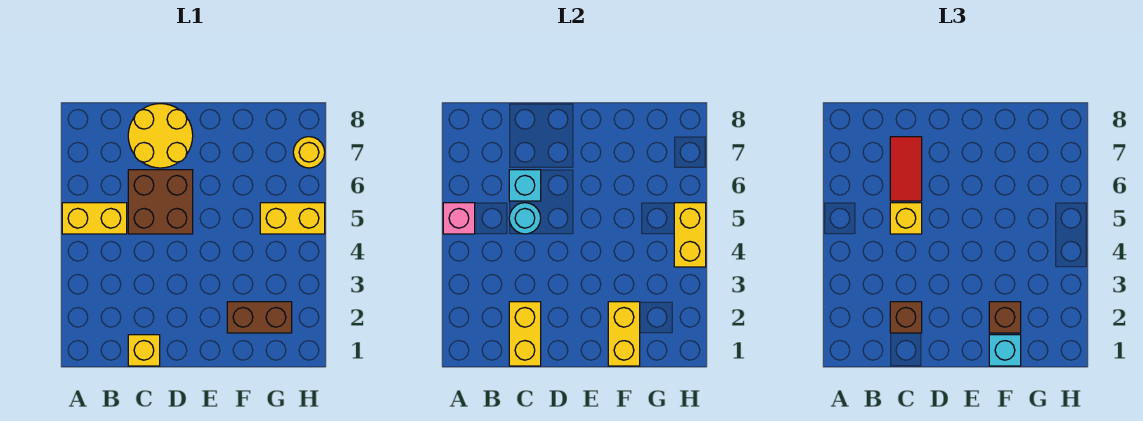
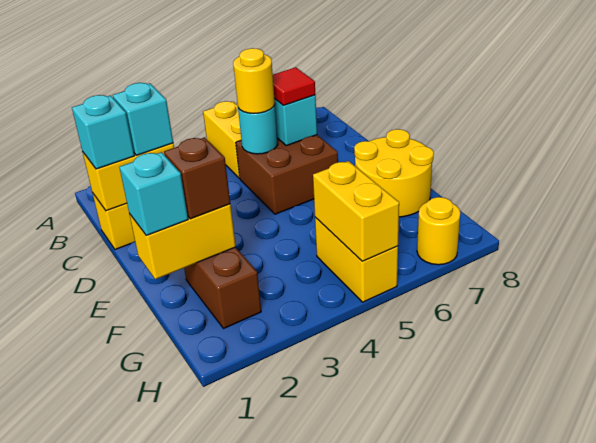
pink 1x1 brick [443,203,475,234] -> none
none -> cyan 1x1 brick [72,95,134,169]
brown 1x1 brick [890,302,922,333] -> cyan 1x1 brick [113,83,173,155]
yellow 1x1 brick [890,203,922,234] -> yellow 1x1 round brick [233,48,275,114]
red 1x2 tile [890,137,922,201] -> red 1x1 tile [273,67,315,105]
yellow 2x2 round brick [128,104,193,168] -> yellow 2x2 round brick moved to [354,129,434,217]
yellow 1x2 brick [674,203,706,267] -> yellow 1x2 brick turned to [313,161,399,261]

